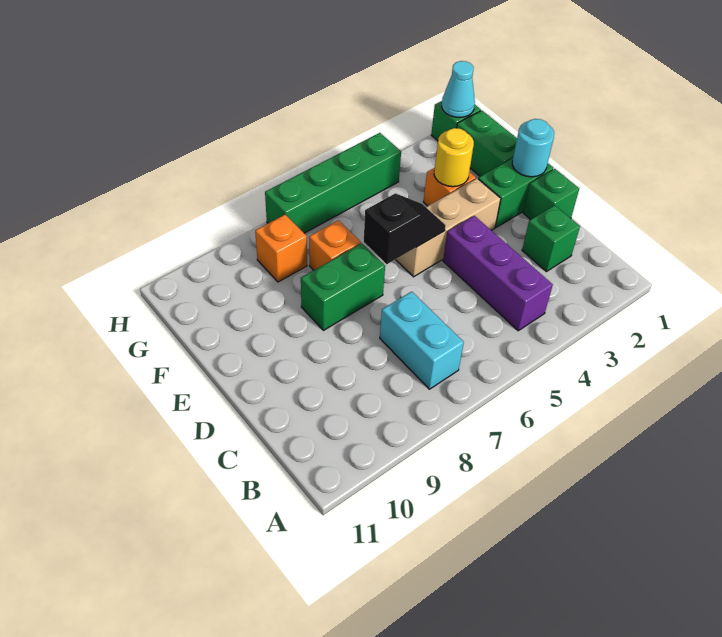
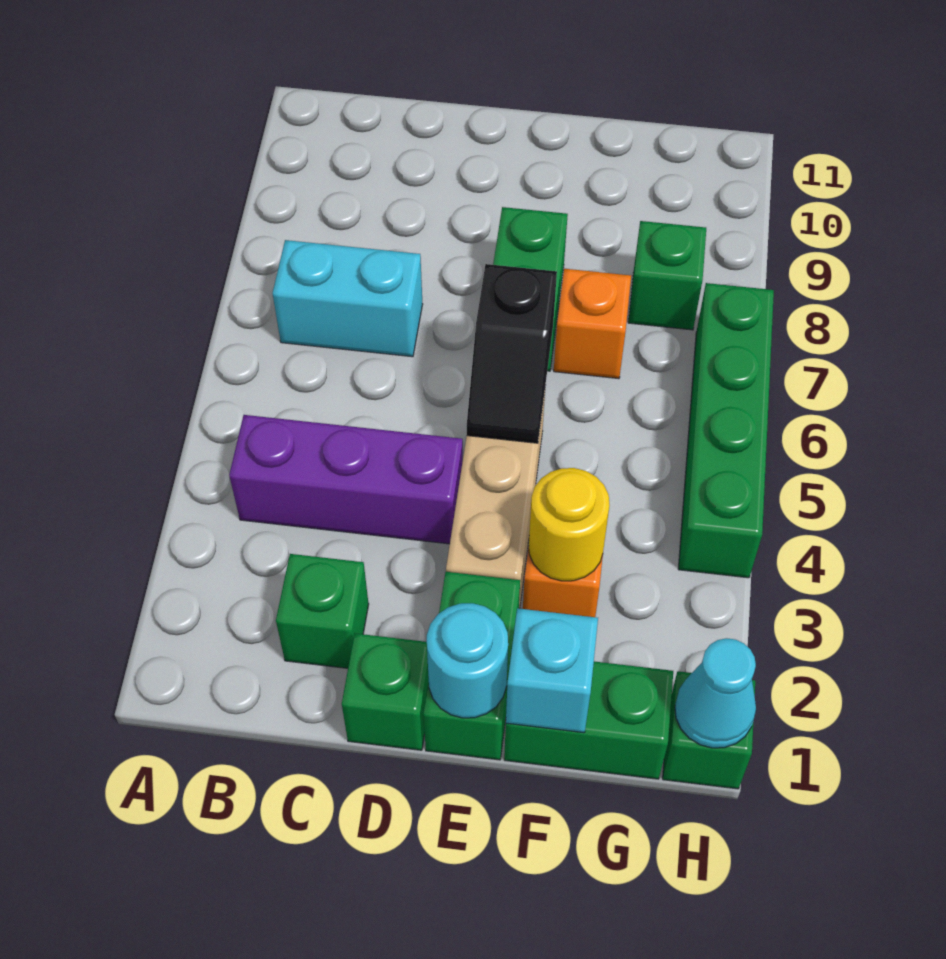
none -> cyan 1x1 brick [506,608,598,733]
orange 1x1 brick [255,215,307,282] -> green 1x1 brick [628,221,706,330]

